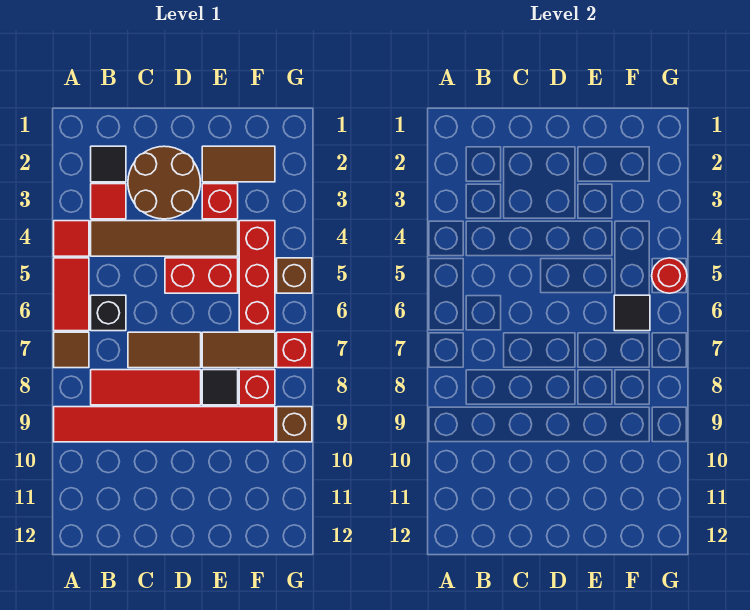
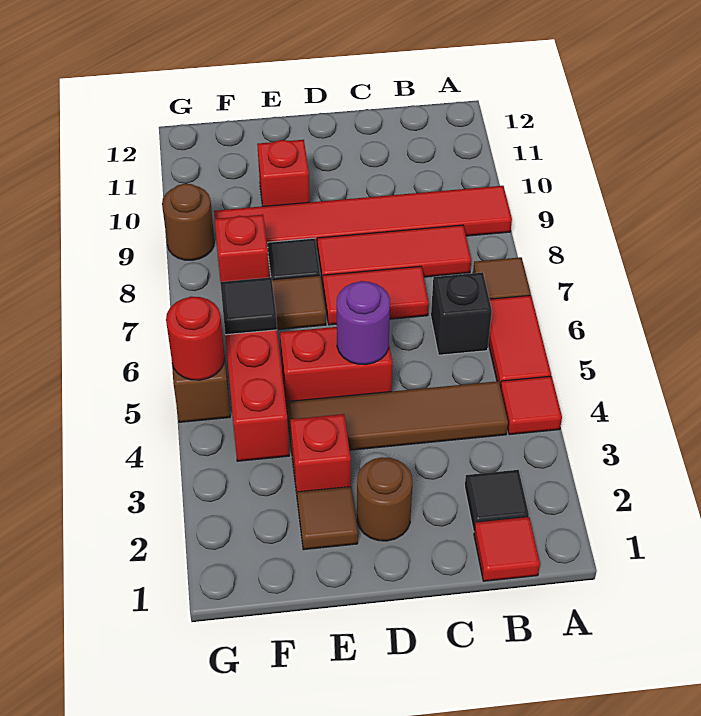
red 1x1 tile [91,184,126,219] -> red 1x1 tile moved to [474,517,540,581]
brown 2x2 round brick [128,146,200,219] -> brown 1x1 round brick [357,457,412,541]
brown 1x2 tile [128,332,201,368] -> red 1x2 tile [323,266,429,325]
none -> purple 1x1 round brick [337,281,390,365]
brown 1x2 tile [202,146,275,182] -> brown 1x1 tile [297,487,358,550]
red 1x1 brick [277,332,312,368] -> red 1x1 brick moved to [257,140,310,206]
brown 1x1 brick [277,407,312,442] -> brown 1x1 round brick [162,183,214,260]

